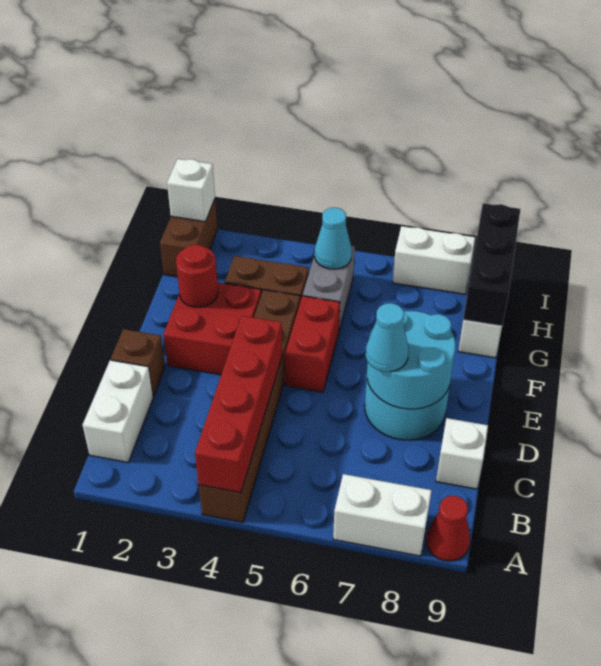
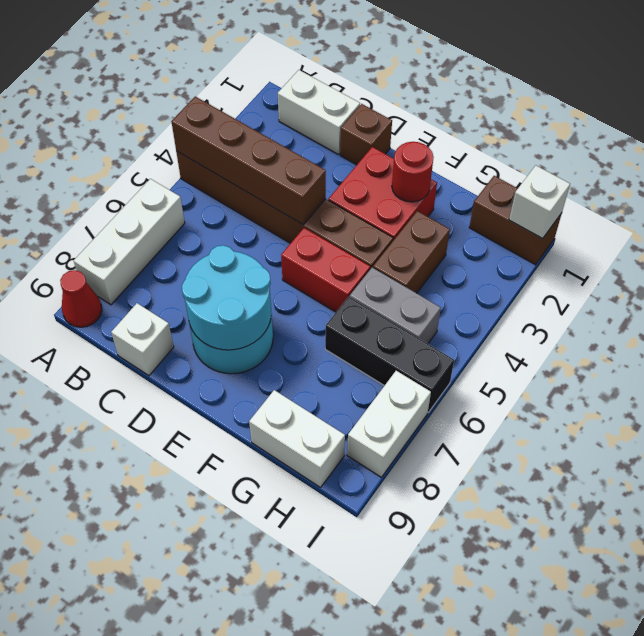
red 1x4 brick [195,316,282,493] -> brown 1x4 brick [171,96,326,225]
white 1x2 brick [333,474,432,556] -> white 1x3 brick [74,179,185,305]
cyan 1x1 cone [366,303,408,372] -> none
black 1x3 brick [463,203,520,326] -> black 1x3 brick moved to [325,297,454,413]
cyan 1x1 cone [315,208,352,269] -> none

